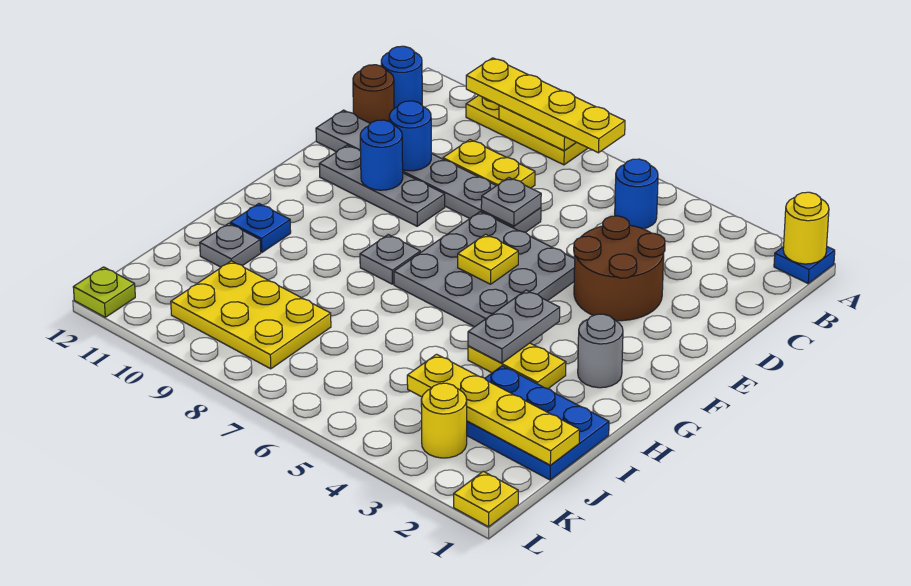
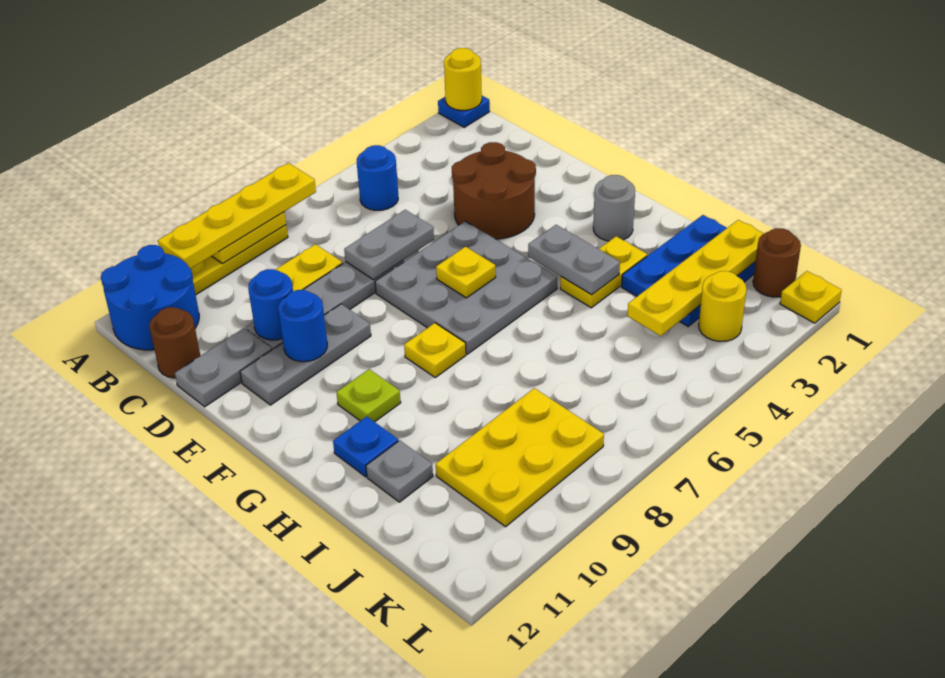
blue 1x1 round brick [381,46,422,108] -> blue 2x2 round brick [101,245,199,350]
grey 1x1 plate [481,178,541,226] -> grey 1x2 plate [344,210,434,280]
grey 1x1 plate [360,235,420,284] -> yellow 1x1 plate [404,323,466,377]
none -> brown 1x1 round brick [753,228,801,297]
lime 1x1 plate [73,267,135,317] -> lime 1x1 plate moved to [336,369,401,422]

